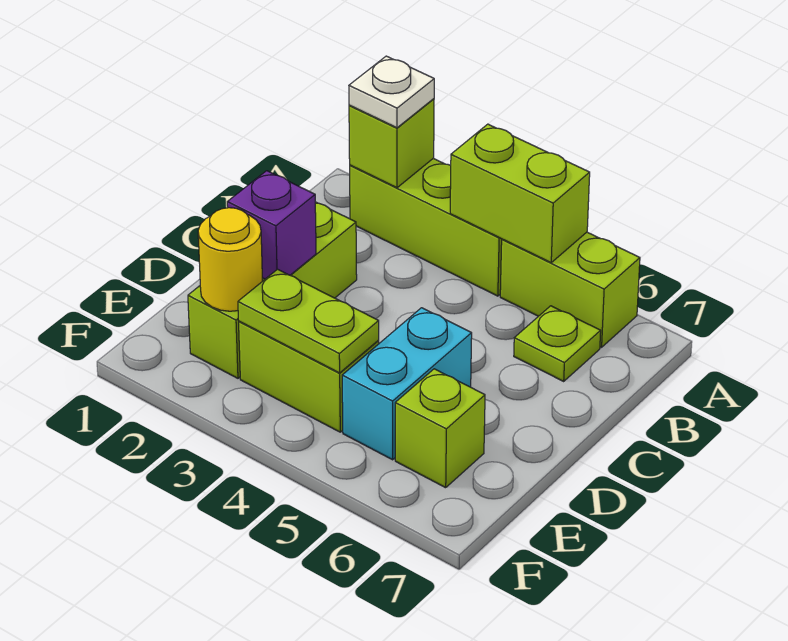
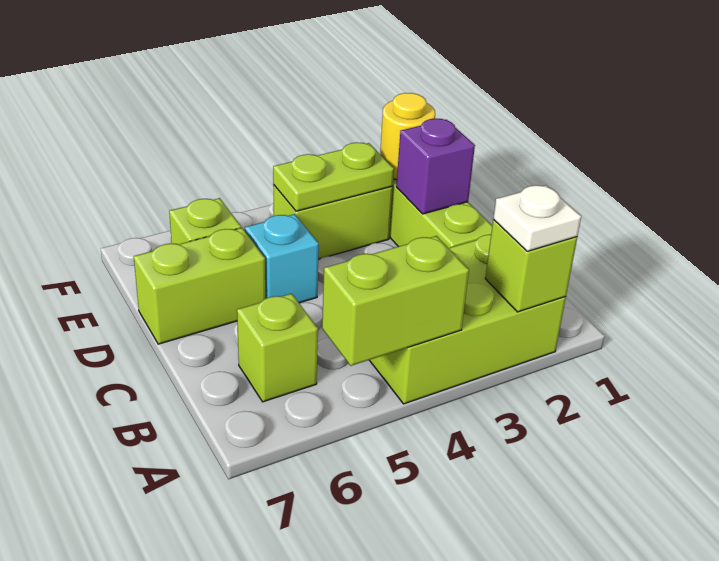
lime 1x3 brick [350,159,502,296] -> lime 2x3 brick [369,234,566,404]
lime 1x2 brick [500,232,640,347] -> lime 1x2 brick moved to [134,228,265,344]
lime 1x1 plate [514,306,601,381] -> lime 1x1 brick [237,294,318,402]
cyan 1x2 brick [342,308,472,460] -> cyan 1x1 brick [245,214,319,303]

